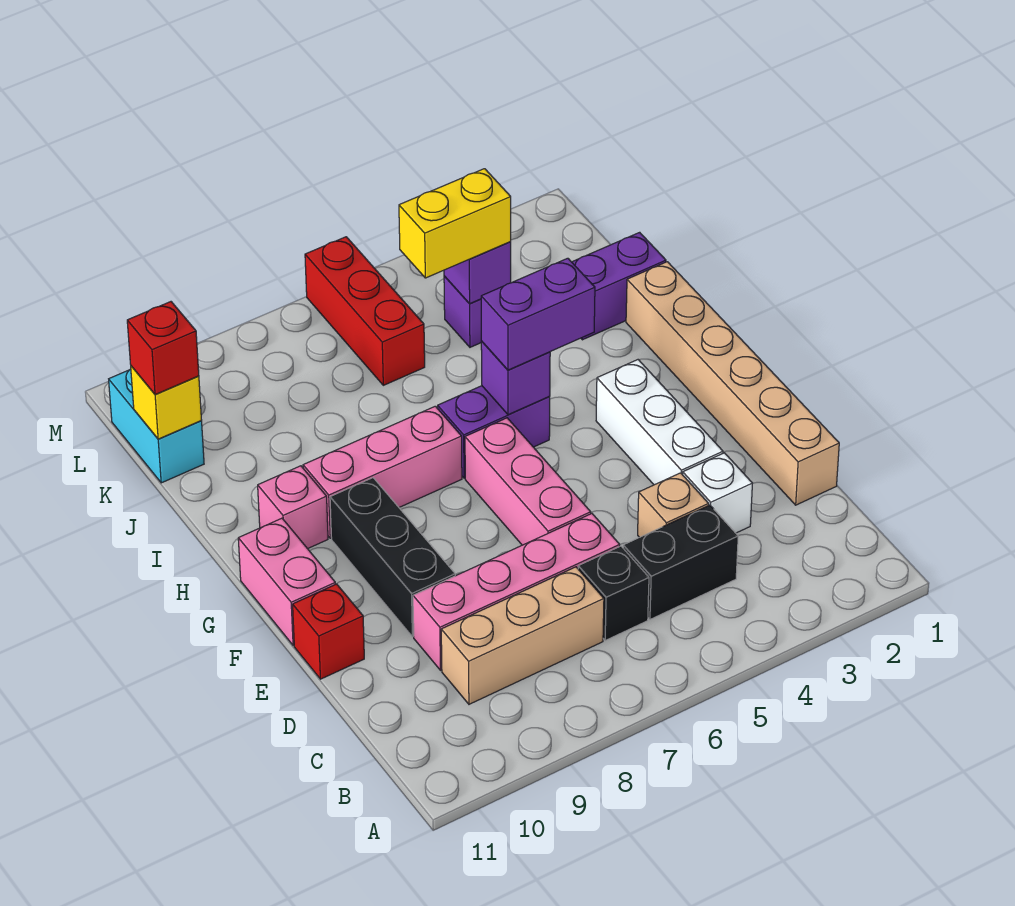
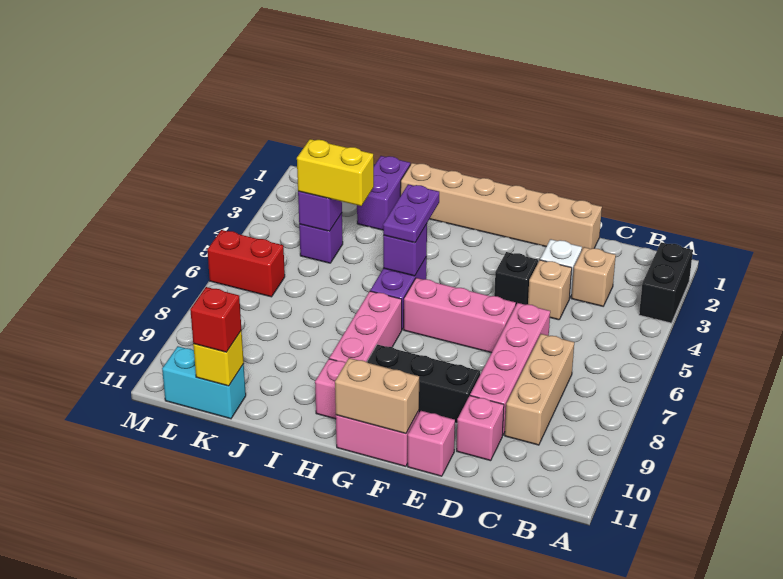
none -> tan 1x1 brick [572,247,616,306]
black 1x2 brick [623,505,738,619] -> black 1x2 brick moved to [639,242,693,323]
black 1x1 brick [578,546,649,640] -> black 1x1 brick moved to [494,252,538,305]
none -> pink 1x1 brick [457,396,504,461]
white 1x3 brick [596,360,723,485] -> none
red 1x1 brick [293,584,364,679] -> pink 1x1 brick [408,411,455,476]
none -> tan 1x2 brick [335,358,419,434]
purple 1x2 brick [481,258,595,370] -> purple 1x2 plate [383,184,439,243]
yellow 1x2 brick [399,169,511,278] -> yellow 1x2 brick turned to [297,139,374,206]
red 1x3 brick [305,237,425,385] -> red 1x2 brick [207,230,285,297]

